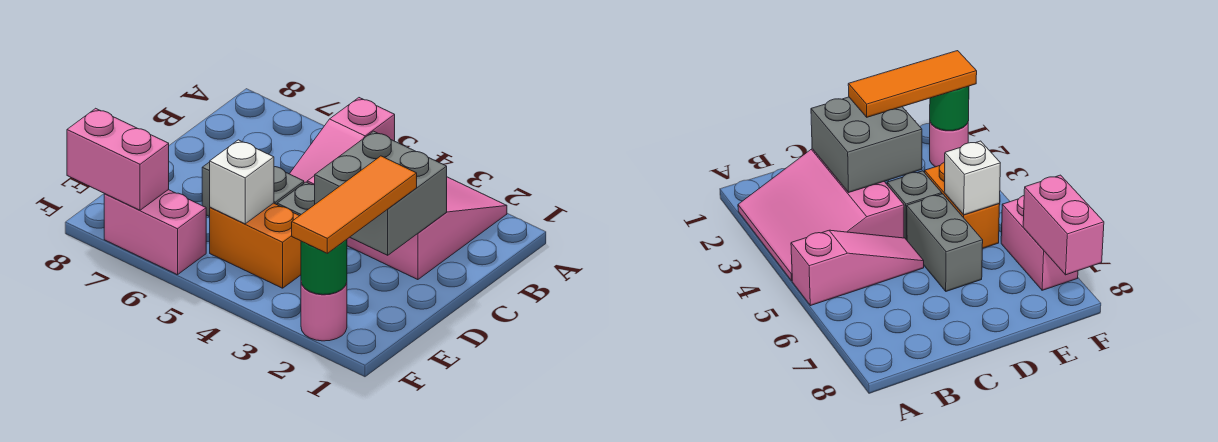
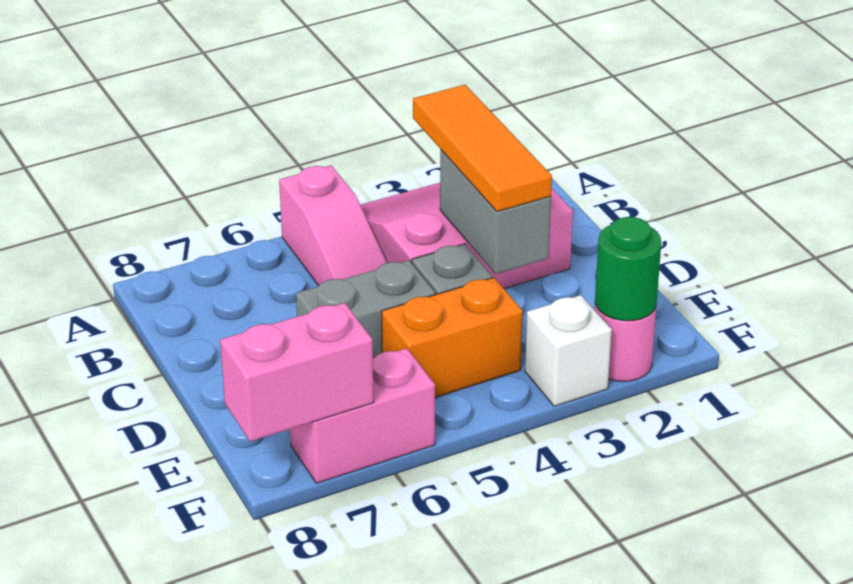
grey 2x2 brick [315,131,447,255] -> grey 1x2 brick [440,150,551,274]
orange 1x3 tile [292,156,417,253] -> orange 1x3 tile moved to [413,85,552,212]
white 1x1 brick [210,140,274,224] -> white 1x1 brick moved to [525,295,612,406]

